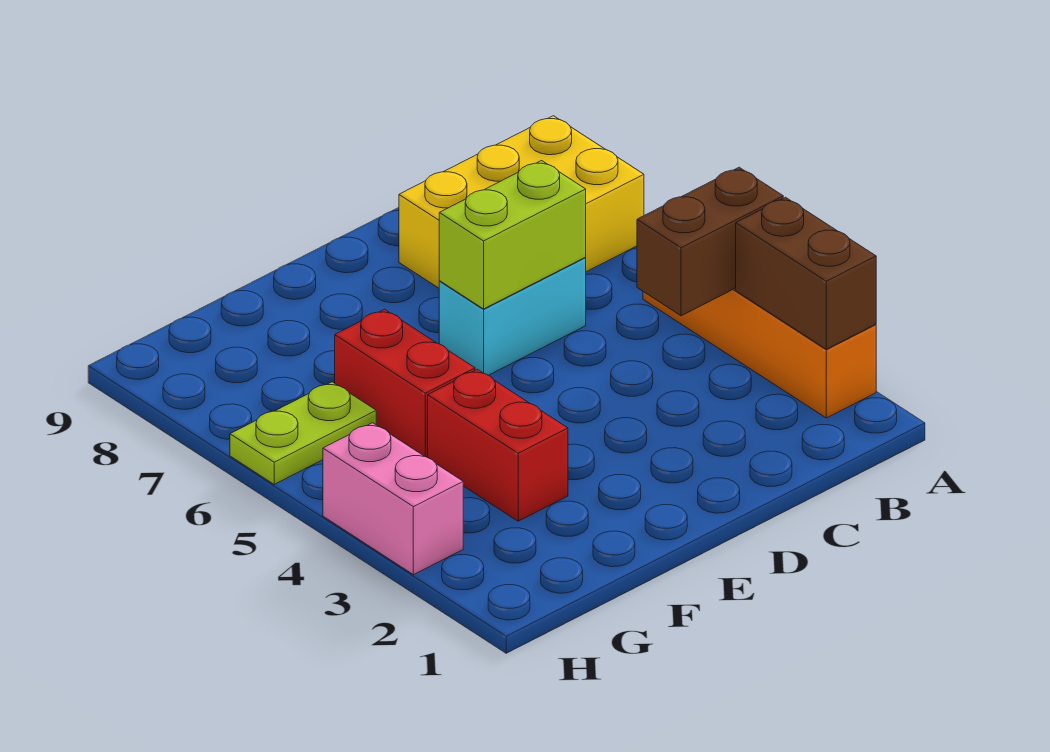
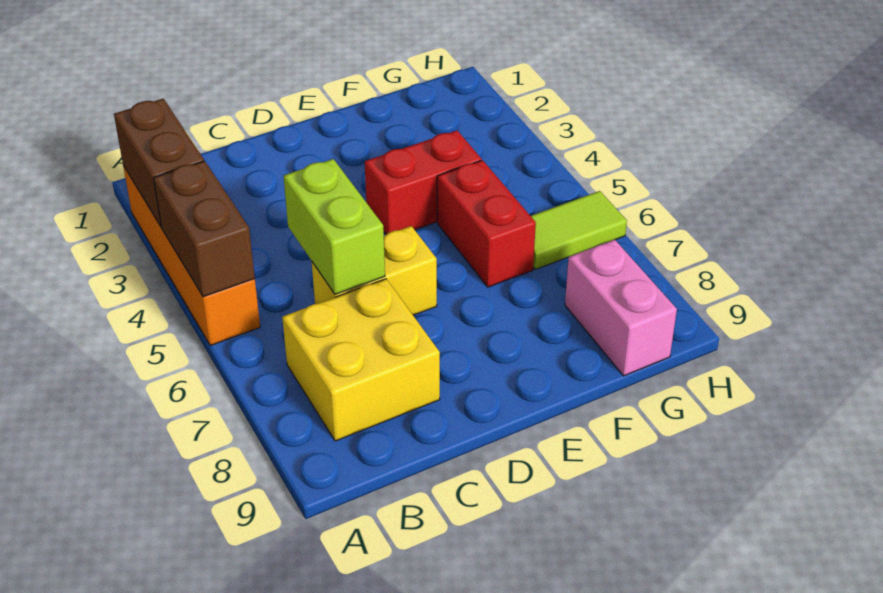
brown 1x2 brick [637,167,783,316] -> brown 1x2 brick turned to [154,161,255,297]
yellow 2x3 brick [399,116,644,288] -> yellow 2x2 brick [282,279,440,441]
cyan 1x2 brick [439,258,586,375] -> yellow 1x2 brick [312,226,437,315]
lime 1x2 brick [439,161,586,309] -> lime 1x2 brick turned to [284,159,385,294]
red 1x2 brick [428,369,568,521] -> red 1x2 brick turned to [365,130,481,234]
lime 1x2 plate [230,382,376,484] -> lime 1x2 tile [531,191,627,269]
pink 1x2 brick [323,423,463,575] -> pink 1x2 brick moved to [565,240,677,376]

